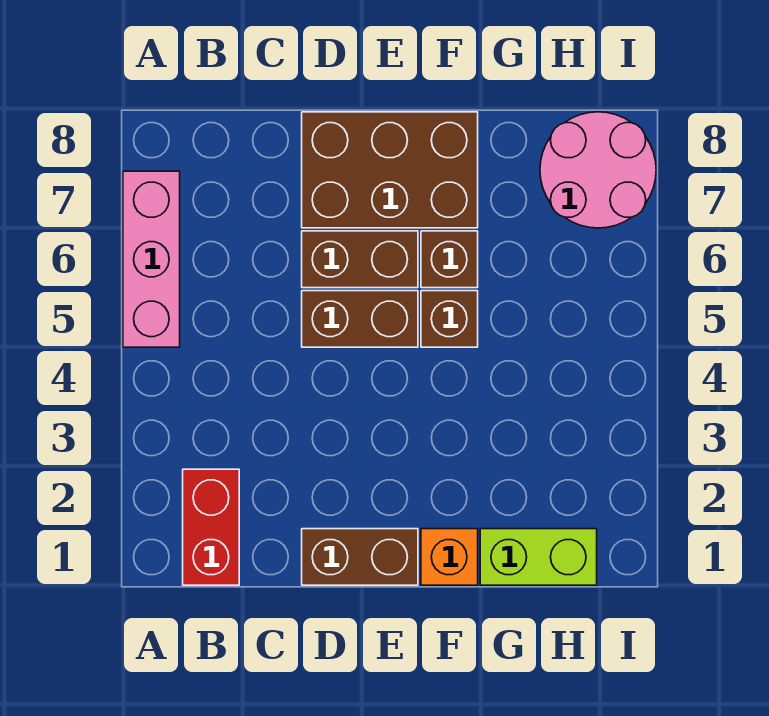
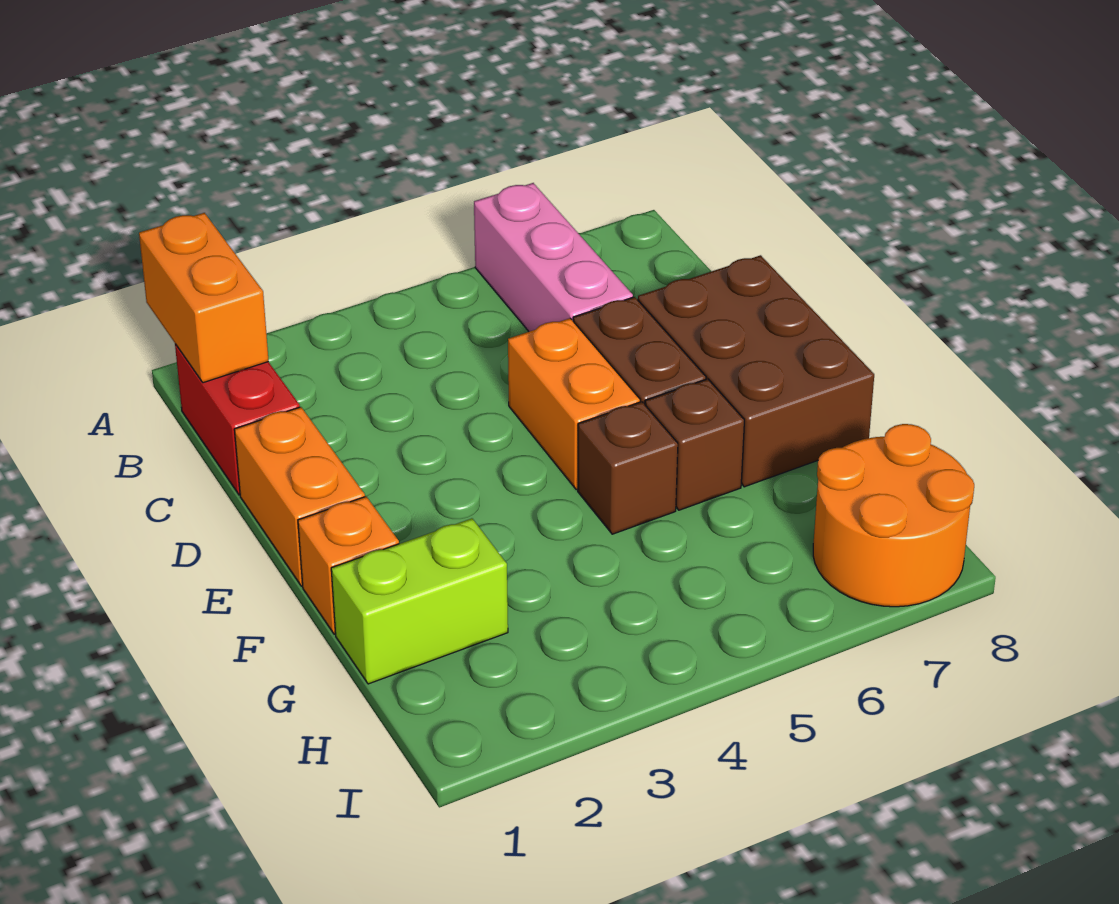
none -> orange 1x2 brick [139,213,269,383]
pink 1x3 brick [123,171,180,347] -> pink 1x3 brick turned to [474,183,633,332]
red 1x2 brick [183,469,239,585] -> red 1x2 brick turned to [175,344,300,495]
brown 1x2 brick [302,529,418,585] -> orange 1x2 brick [234,407,365,586]
brown 1x2 brick [302,291,418,347] -> orange 1x2 brick [508,318,640,490]
lime 1x2 brick [480,529,597,585] -> lime 1x2 brick turned to [331,518,508,684]
pink 2x2 round brick [540,112,656,228] -> orange 2x2 round brick [813,424,974,607]

